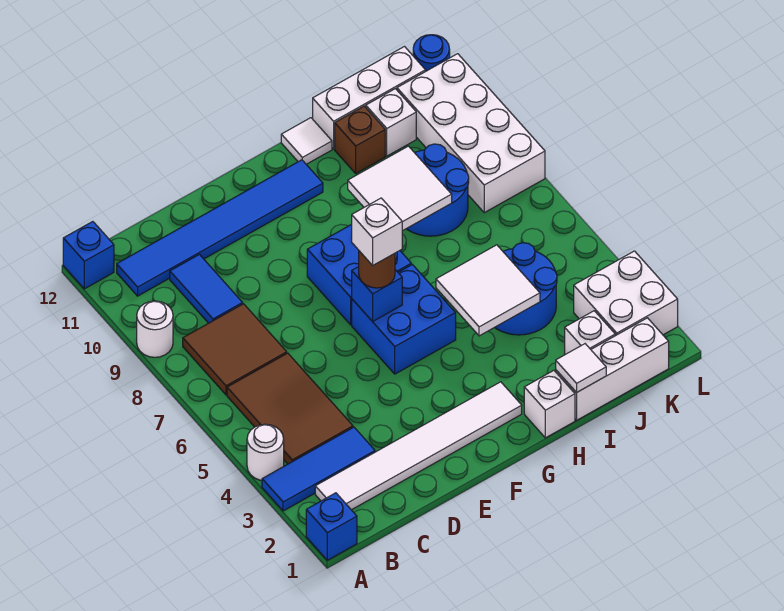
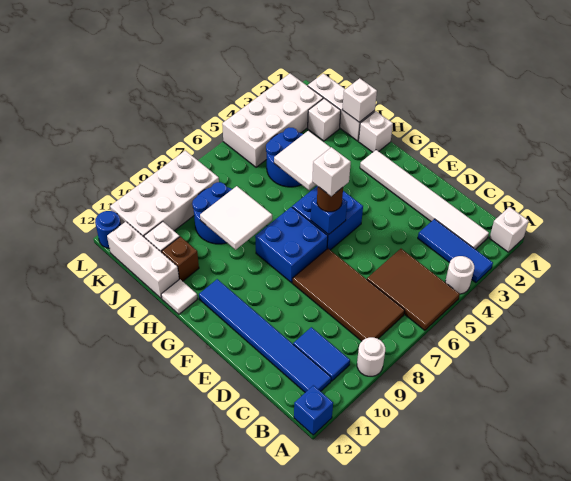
blue 1x1 brick [306,493,357,560] -> white 1x1 brick [490,207,529,252]
brown 2x3 tile [227,353,353,464] -> brown 2x3 tile turned to [367,249,460,330]
brown 2x2 tile [183,304,287,395] -> brown 2x4 tile [292,249,405,341]
blue 1x2 tile [170,254,243,323] -> blue 1x2 tile turned to [293,327,350,381]
white 1x1 tile [556,344,606,393] -> white 1x1 brick [342,78,377,122]
white 2x2 brick [574,251,678,336] -> white 2x4 brick [222,74,323,167]

